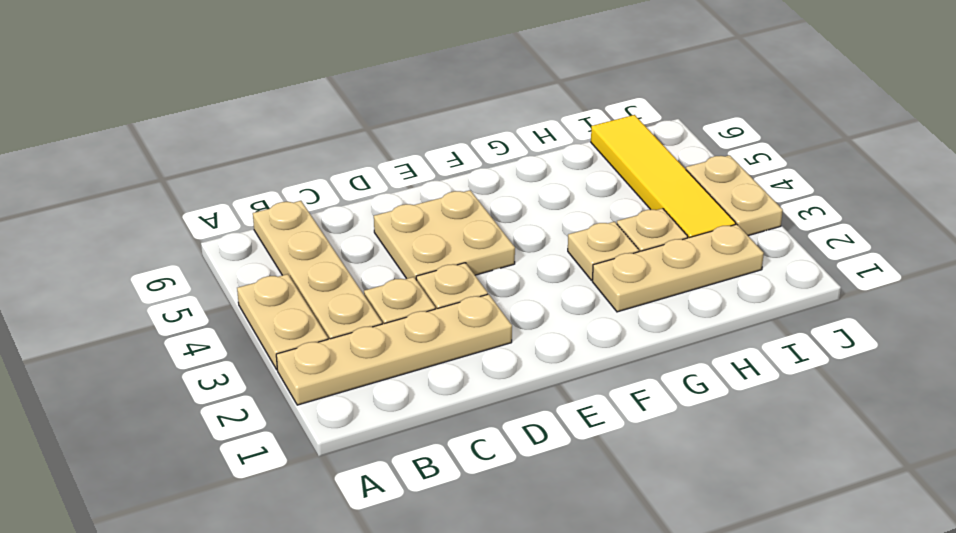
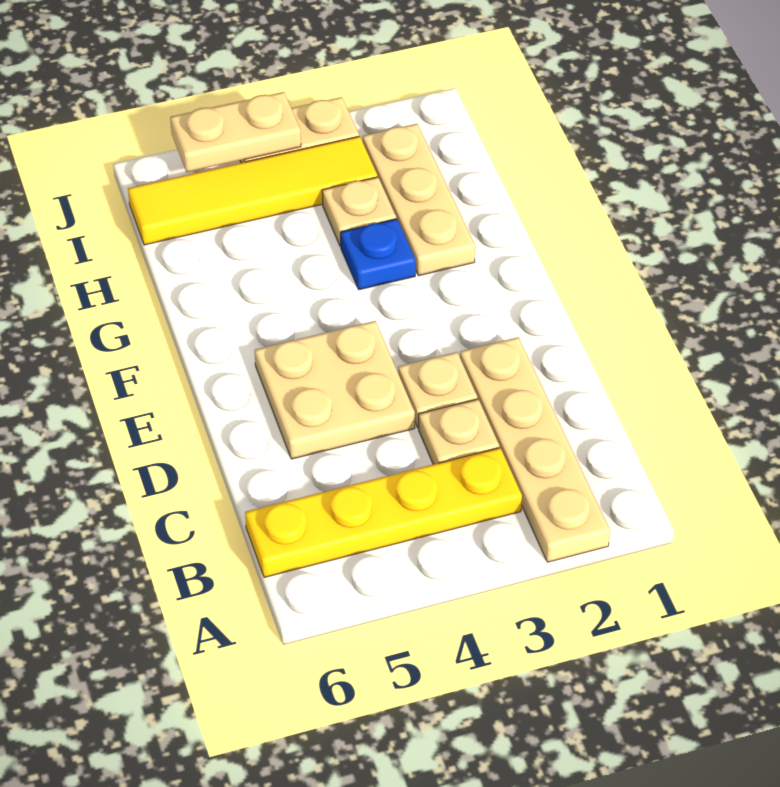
tan 1x2 plate [237,274,328,369] -> tan 1x2 plate moved to [170,92,301,172]
tan 1x4 plate [253,201,382,339] -> yellow 1x4 plate [245,448,522,577]
tan 1x1 plate [568,222,639,280] -> blue 1x1 plate [341,219,416,290]

